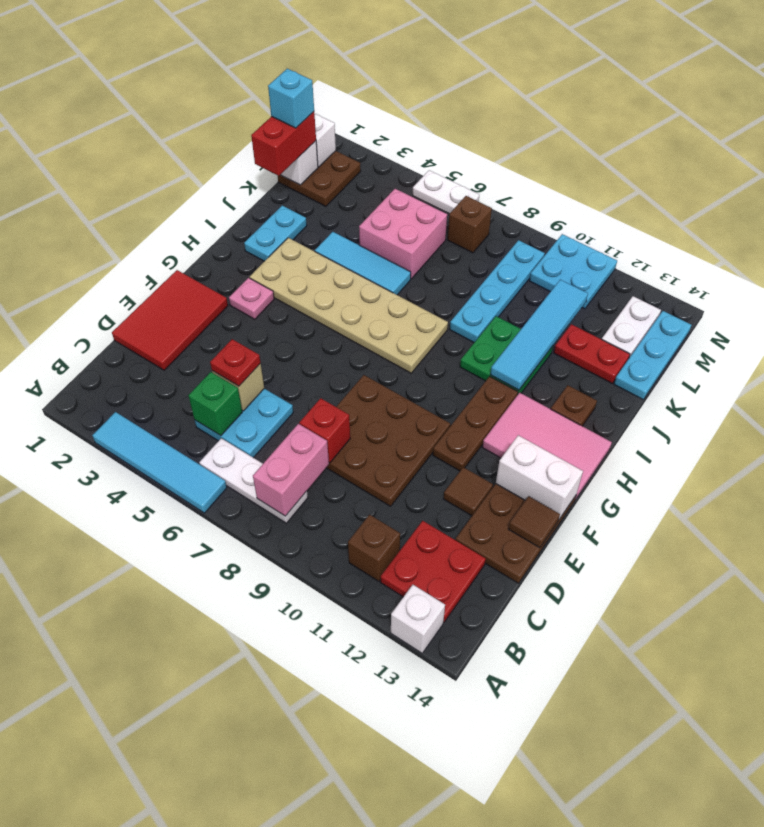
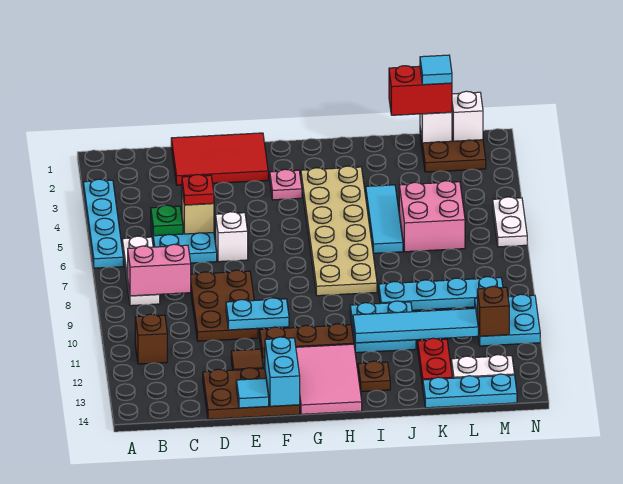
cyan 1x4 tile [92,412,227,513] -> cyan 1x4 plate [83,179,123,268]
white 1x1 brick [391,585,445,653] -> white 1x1 brick moved to [216,212,248,262]
red 2x2 plate [381,521,486,622] -> none
green 1x1 brick [188,372,242,436] -> green 1x1 plate [151,205,183,236]
brown 3x3 plate [326,375,450,506] -> brown 2x3 plate [191,270,258,341]
red 1x1 brick [299,398,350,463] -> none
brown 1x1 tile [509,496,560,548] -> cyan 1x1 tile [236,378,269,408]
white 1x2 brick [496,435,583,519] -> cyan 1x2 brick [265,337,300,406]
cyan 1x2 plate [244,206,307,261] -> cyan 1x2 plate moved to [226,298,289,330]
green 2x2 plate [460,316,553,394] -> cyan 2x2 plate [350,301,416,353]
cyan 1x1 brick [268,69,314,128] -> cyan 1x1 tile [420,55,452,85]
brown 1x1 brick [448,196,492,253] -> brown 1x1 brick moved to [477,286,509,336]

